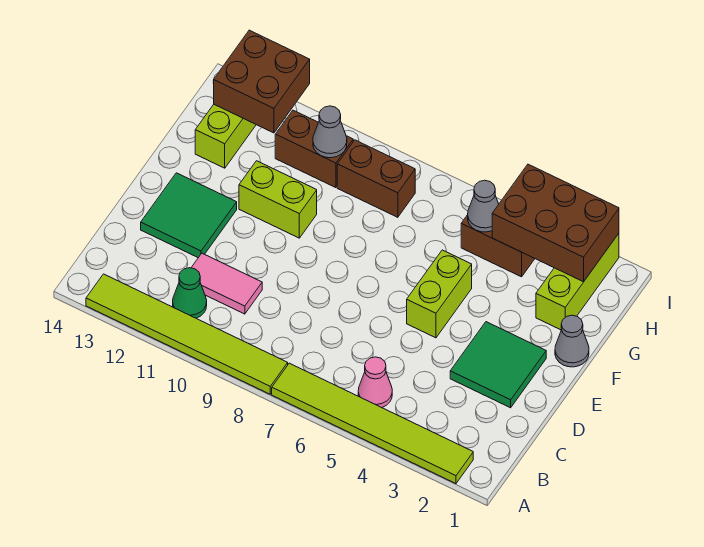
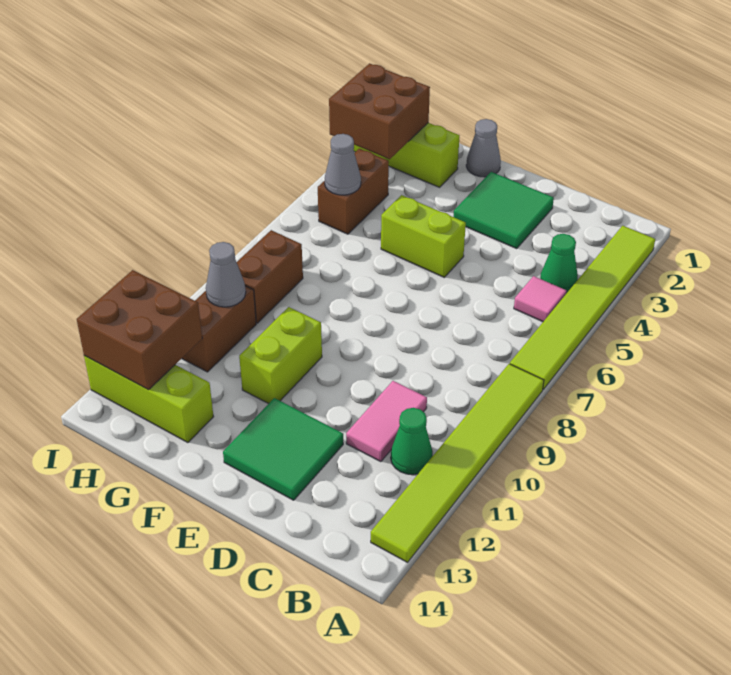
none -> green 1x1 cone [540,234,578,293]
pink 1x1 cone [358,357,392,408] -> pink 1x1 tile [514,276,567,322]
brown 2x3 brick [492,164,619,282] -> brown 2x2 brick [329,63,430,159]

